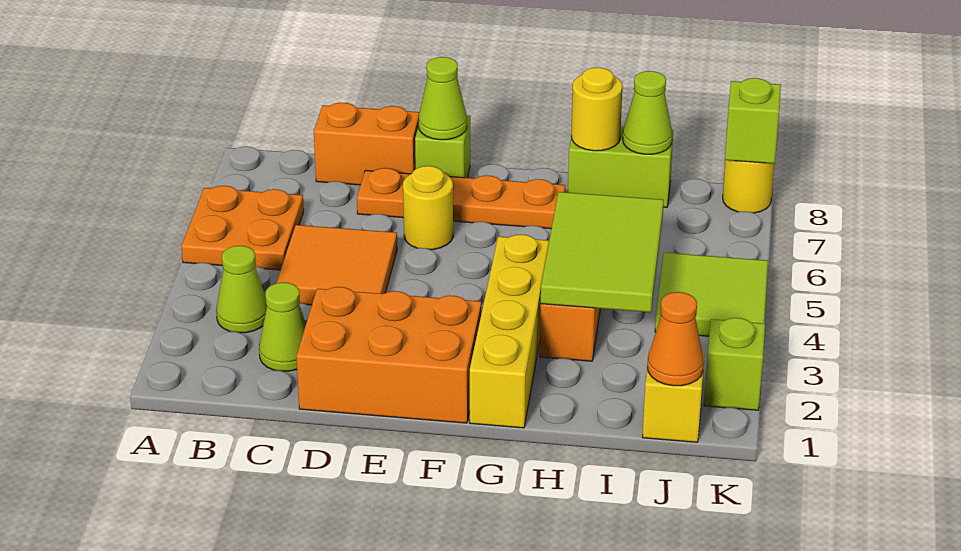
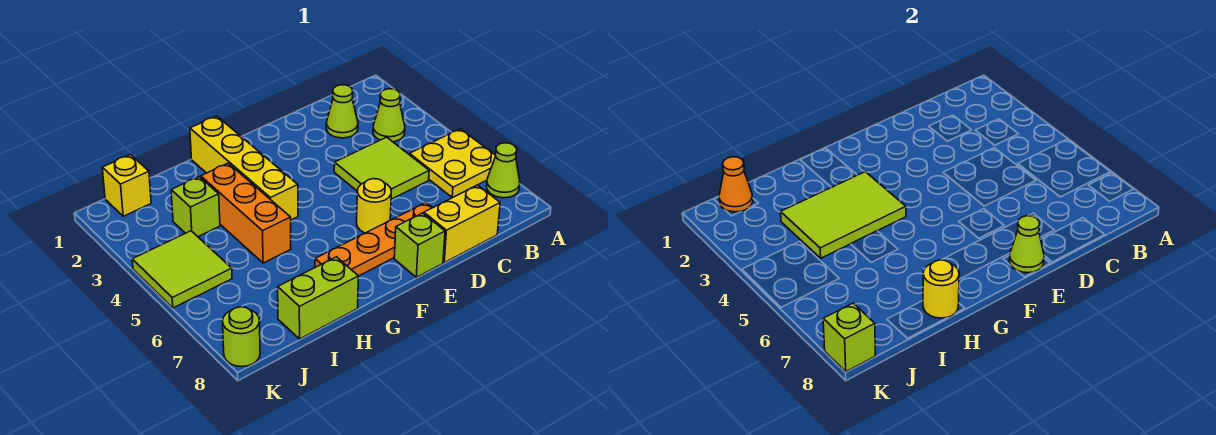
orange 2x2 plate [181,186,304,270] -> yellow 2x2 plate [409,129,496,198]
orange 2x2 tile [277,225,397,305] -> lime 2x2 tile [334,137,429,199]
orange 1x2 brick [314,103,419,185] -> yellow 1x2 brick [424,185,500,263]
orange 2x3 brick [296,287,481,423] -> none
lime 2x3 tile [541,192,664,312] -> lime 2x3 tile turned to [781,172,906,258]
lime 1x1 cone [623,71,672,154] -> lime 1x1 cone moved to [487,143,520,198]
lime 1x1 brick [704,318,765,410] -> lime 1x1 brick moved to [171,177,220,237]
yellow 1x1 round brick [723,160,774,213] -> lime 1x1 round brick [223,307,260,367]

